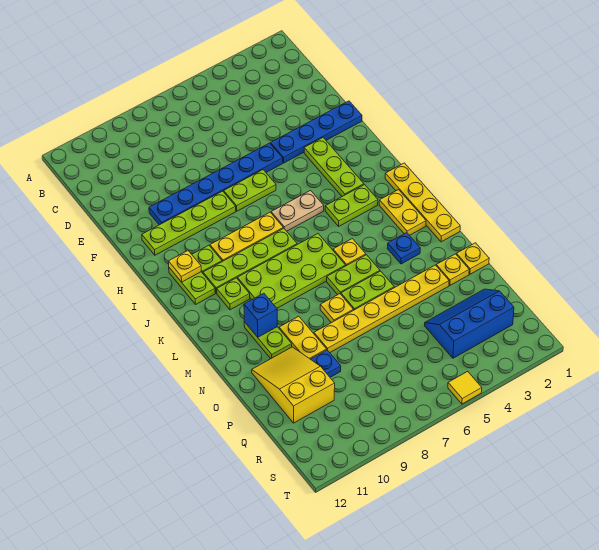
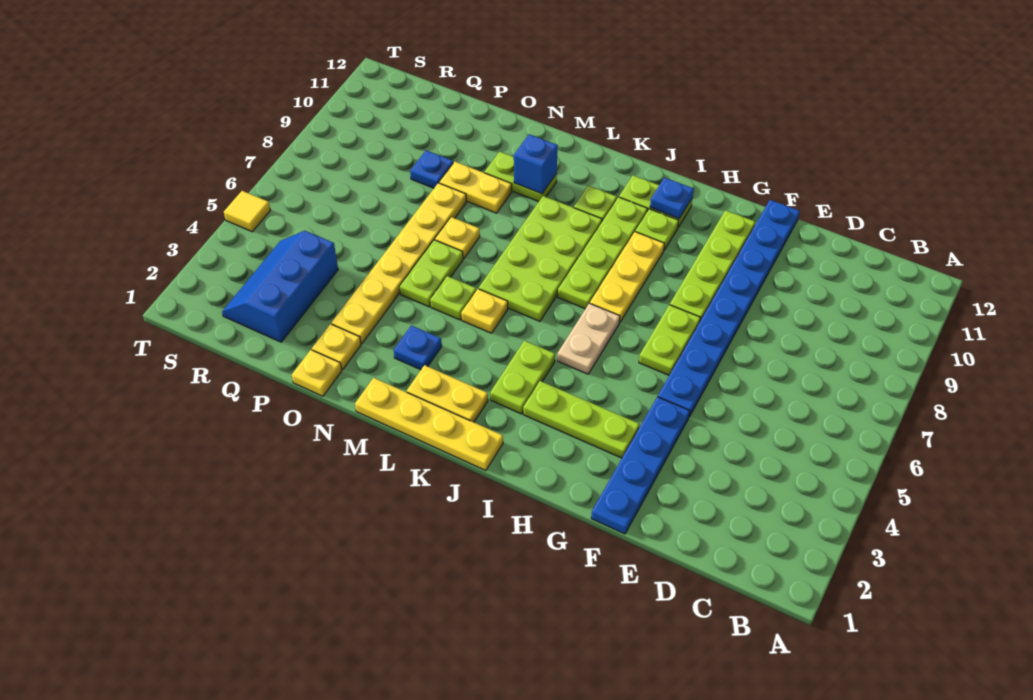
blue 1x6 plate [149,143,283,225] -> blue 1x8 plate [658,200,800,417]
yellow 1x1 plate [168,251,201,282] -> blue 1x1 plate [650,178,694,219]
lime 1x2 plate [327,255,380,295] -> lime 1x1 plate [430,276,476,320]
yellow 2x3 slope [252,347,335,423] -> none
blue 2x3 slope [425,289,514,358] -> blue 2x3 slope turned to [222,231,338,342]

